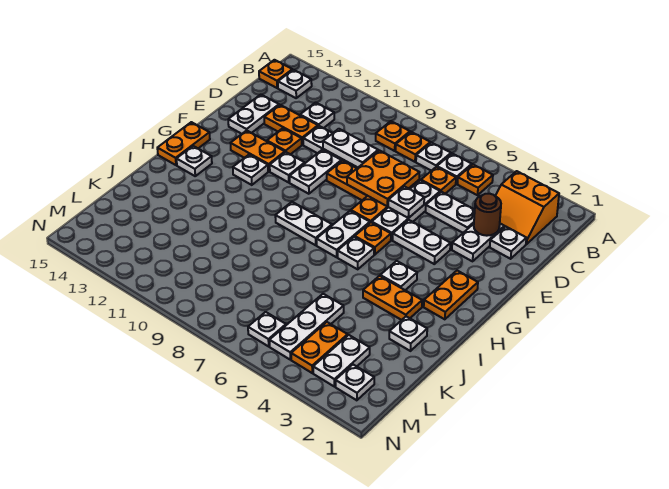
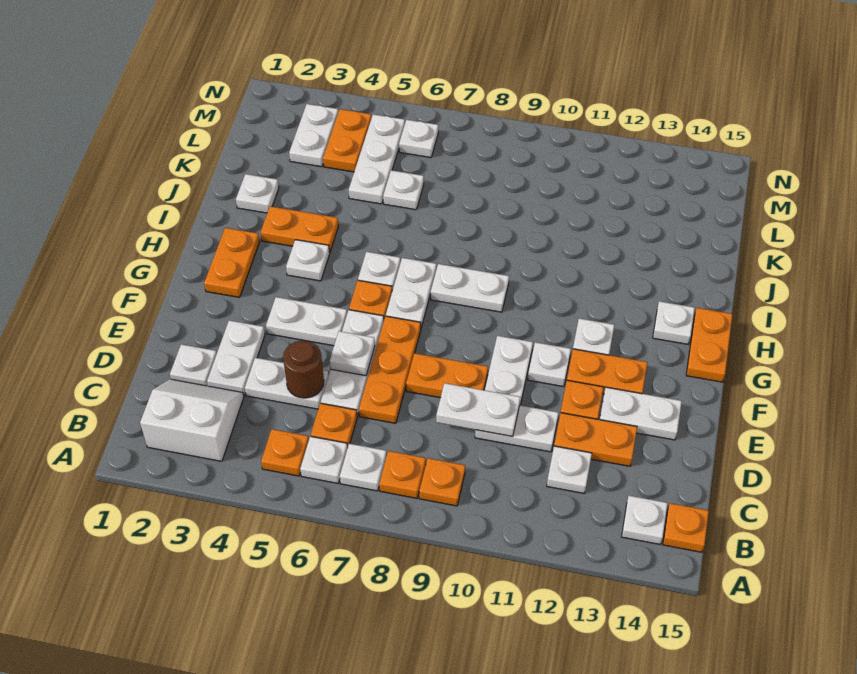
orange 2x2 slope [496,171,559,244] -> white 2x2 slope [140,379,244,461]
brown 1x1 round brick [474,194,501,236] -> brown 1x1 round brick moved to [283,341,324,398]
orange 2x2 plate [347,150,420,206] -> none
white 1x2 plate [228,95,279,134] -> white 1x2 plate turned to [600,387,682,440]
white 1x1 plate [336,365,374,400] -> white 1x1 plate moved to [383,170,424,210]

